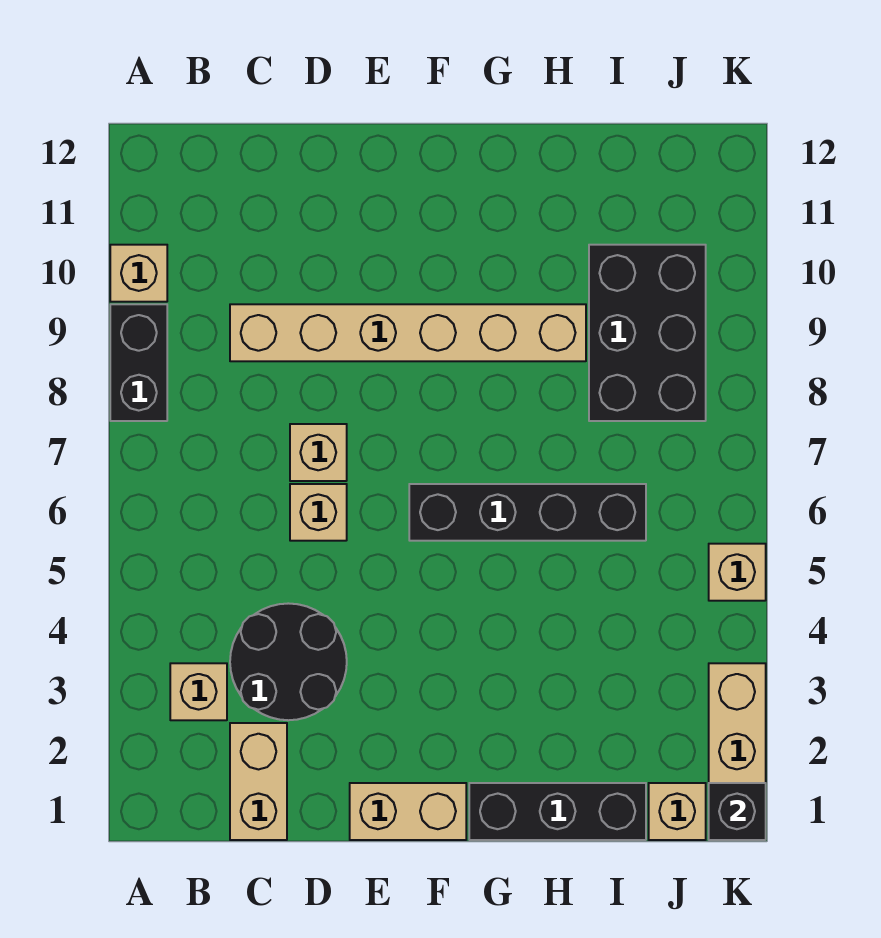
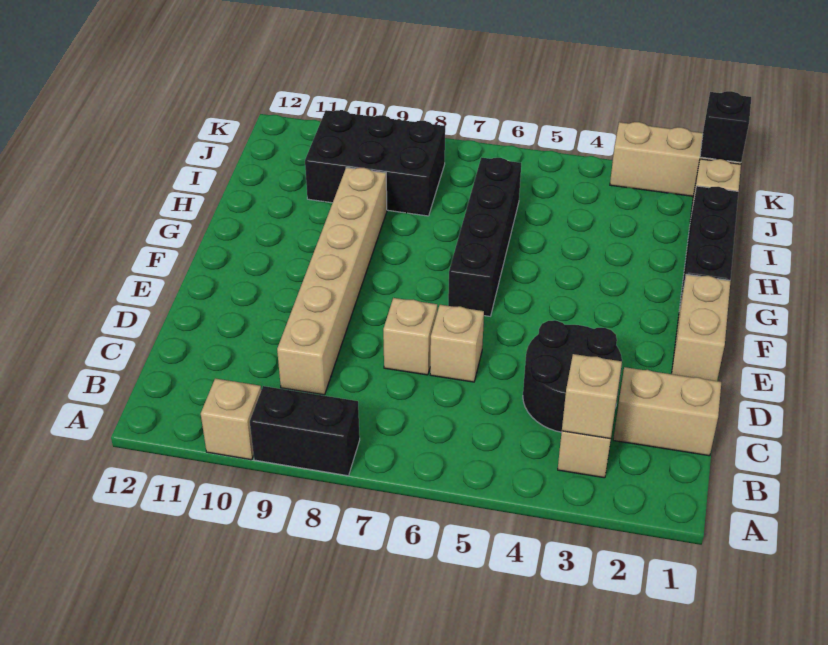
tan 1x1 brick [709,544,766,601] -> tan 1x1 brick moved to [562,354,622,439]

